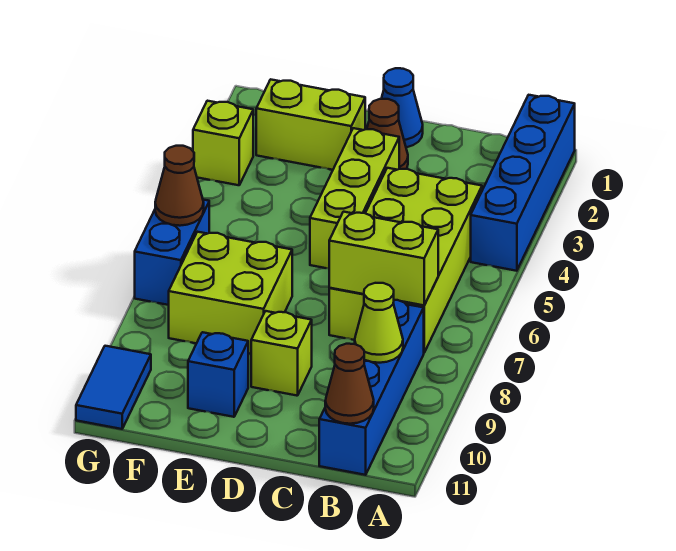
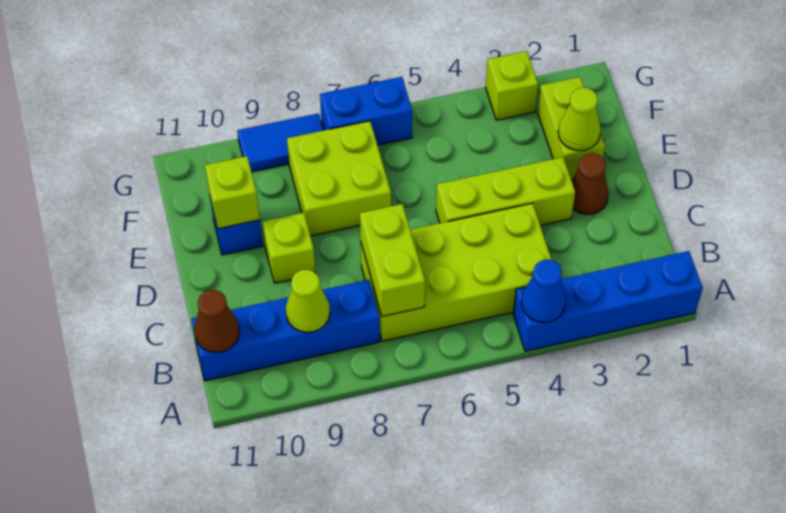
blue 1x1 cone [381,68,423,147] -> blue 1x1 cone moved to [521,260,566,322]
none -> lime 1x1 cone [558,88,601,151]
none -> lime 1x1 brick [205,156,260,229]
brown 1x1 cone [155,146,204,226] -> none
blue 1x2 tile [76,346,151,429] -> blue 1x2 tile moved to [237,113,324,172]

